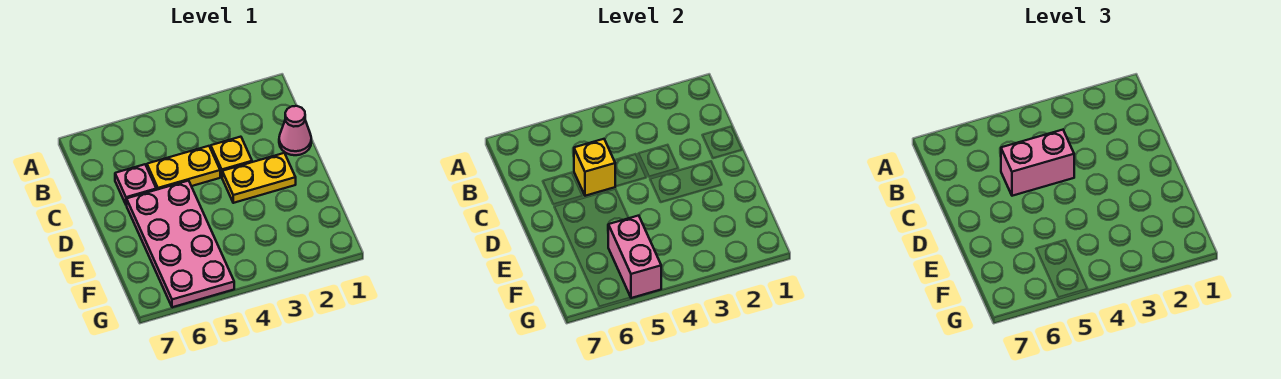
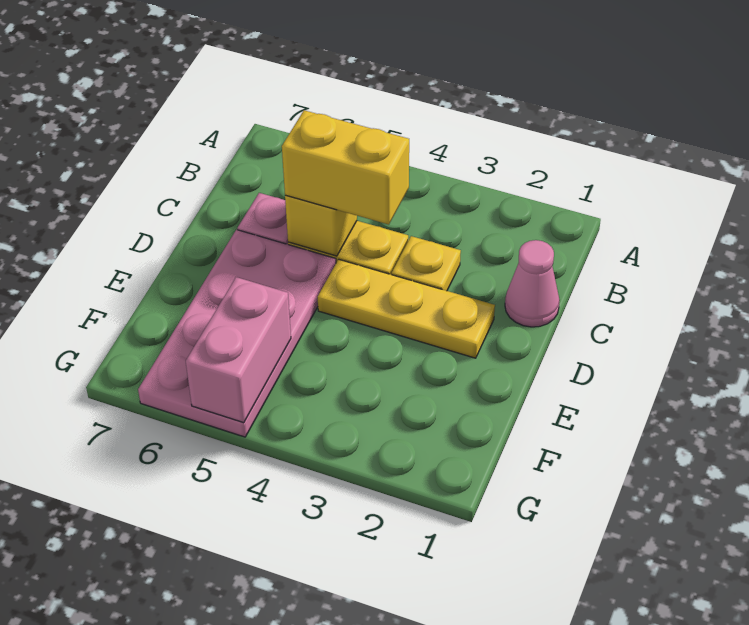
pink 1x2 brick [1001,130,1074,196] -> yellow 1x2 brick [282,110,409,225]
yellow 1x2 plate [222,153,296,203] -> yellow 1x3 plate [318,259,495,358]

